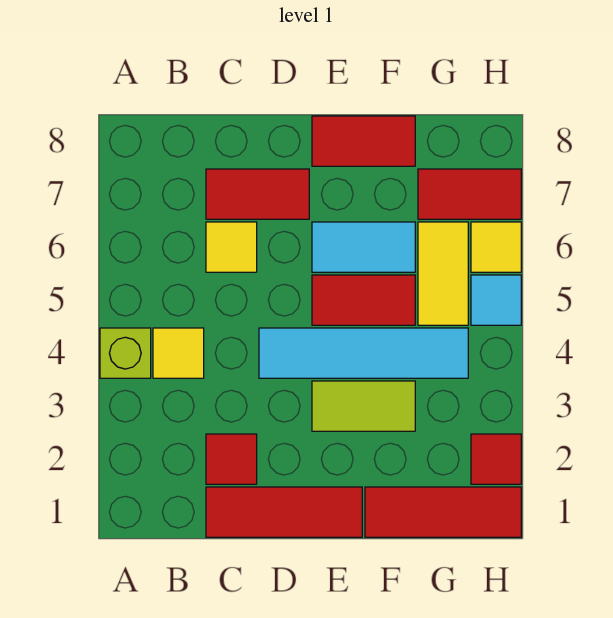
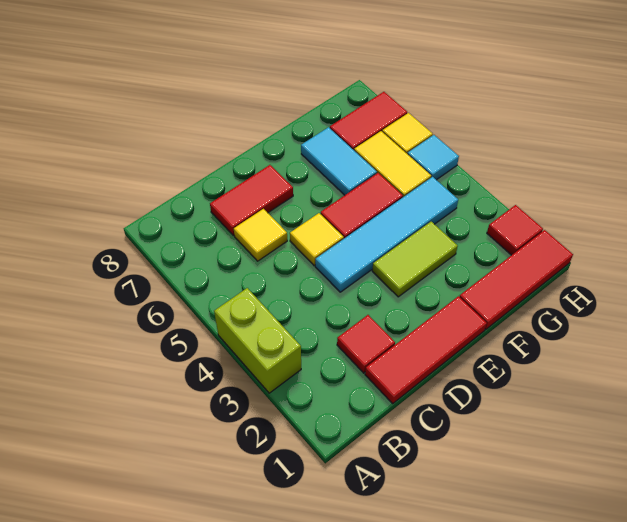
lime 1x1 brick [100,328,151,378] -> lime 1x2 brick [214,288,301,393]
yellow 1x1 tile [153,328,204,378] -> yellow 1x1 tile moved to [290,213,344,266]
cyan 1x2 tile [312,222,415,272] -> cyan 1x2 tile turned to [301,127,377,195]
red 1x2 tile [312,116,415,166] -> none

